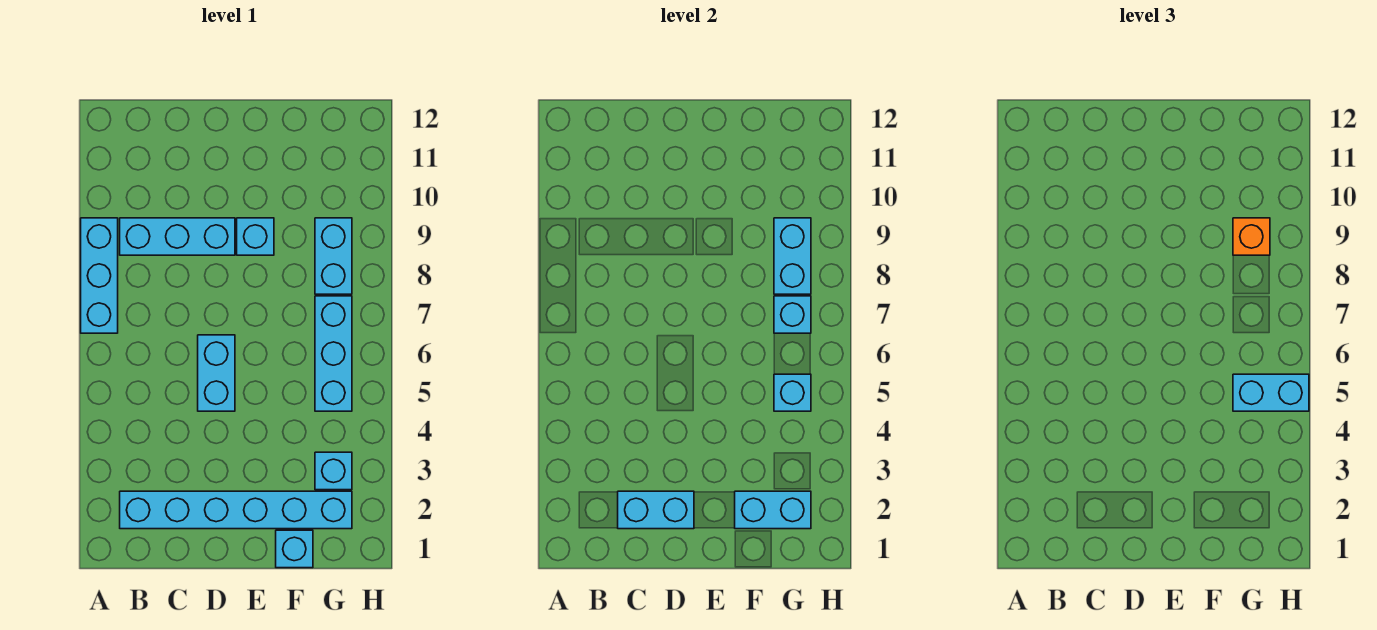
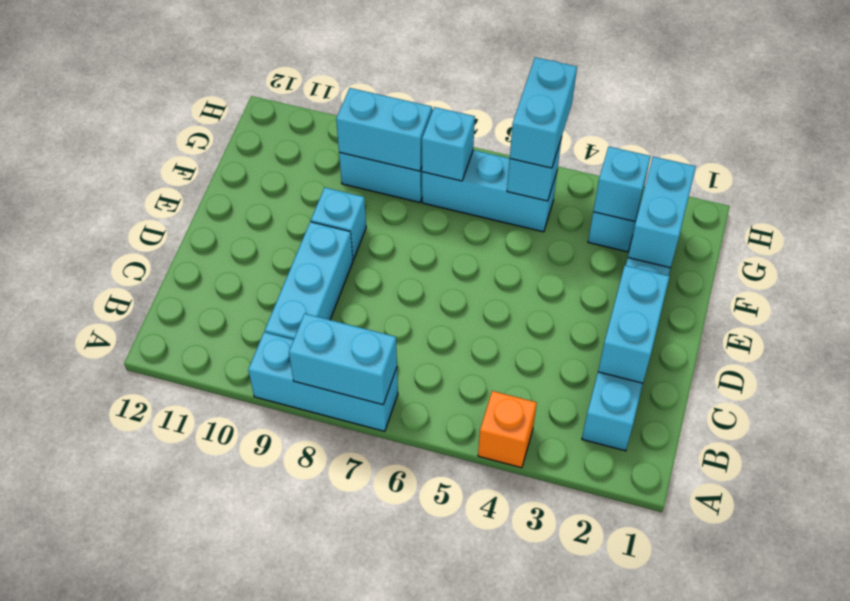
cyan 1x2 brick [198,335,235,411] -> cyan 1x2 brick moved to [289,314,397,405]
cyan 1x1 brick [276,530,313,568] -> cyan 1x1 brick moved to [593,147,651,221]
orange 1x1 brick [1233,218,1270,255] -> orange 1x1 brick moved to [478,391,537,468]

